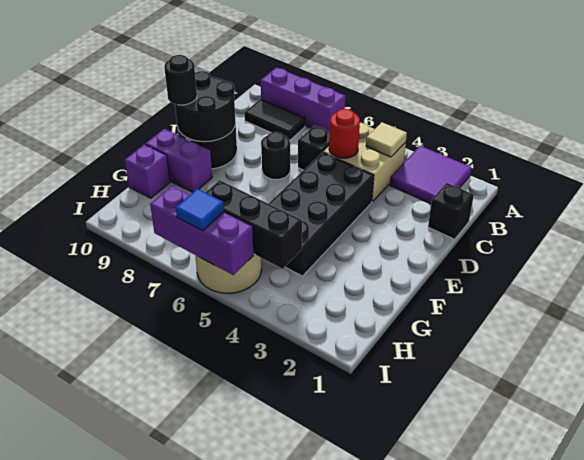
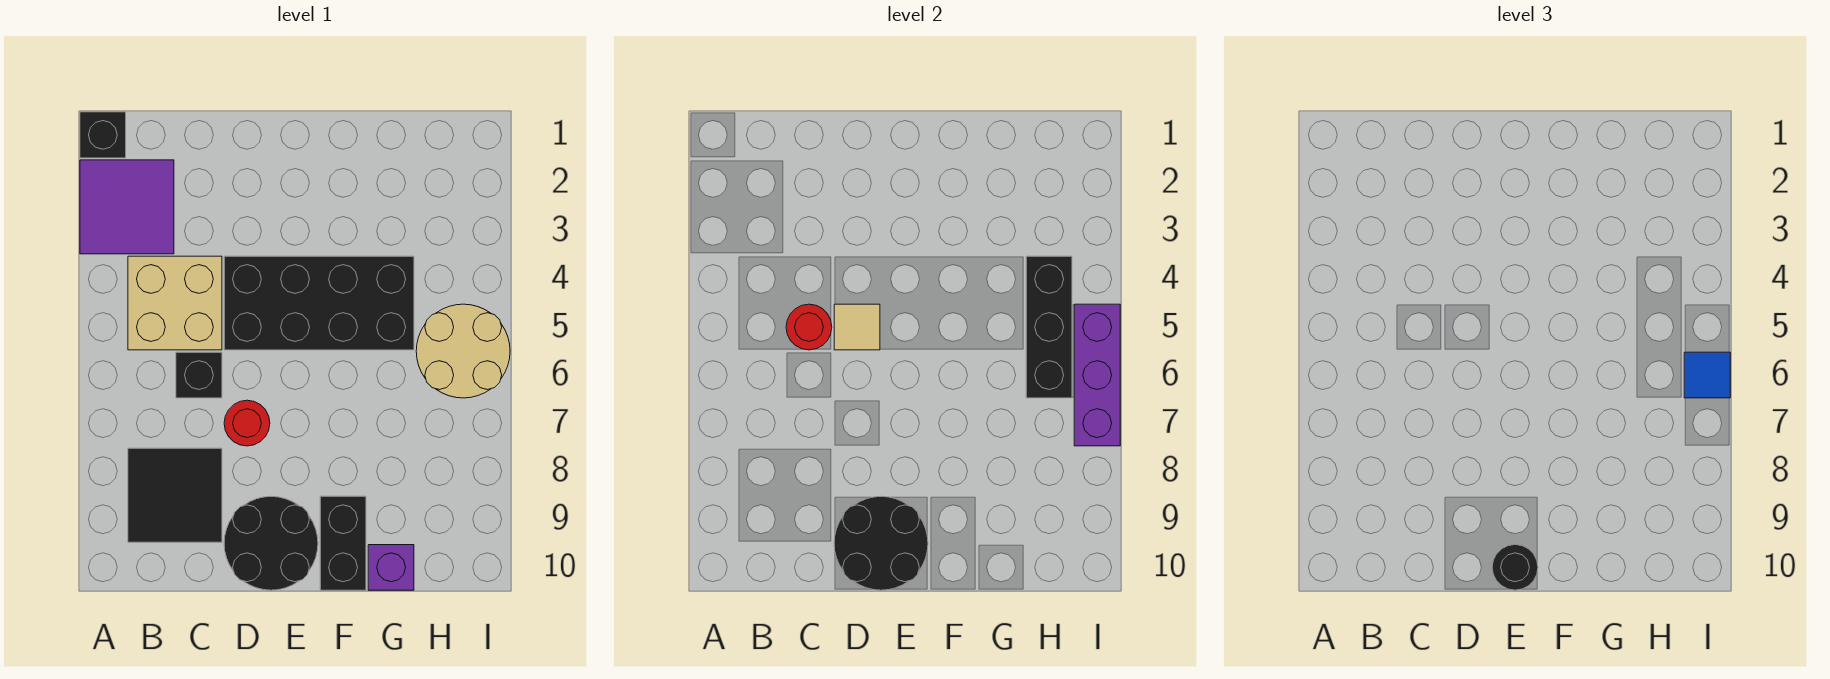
purple 1x3 brick [261,67,345,132] -> none
tan 1x1 tile [366,122,407,157] -> tan 1x1 tile moved to [834,304,880,350]
black 1x2 tile [244,99,305,140] -> black 2x2 tile [128,448,222,542]
black 1x1 brick [428,183,474,239] -> black 1x1 brick moved to [80,112,126,158]
black 1x1 round brick [261,132,290,180] -> red 1x1 round brick [224,400,270,446]
purple 1x2 brick [145,129,212,192] -> black 1x2 brick [320,496,366,590]

